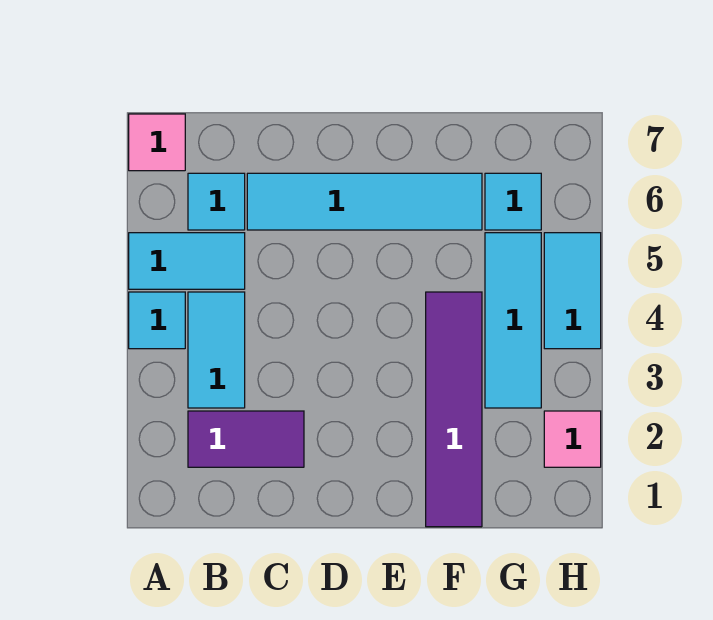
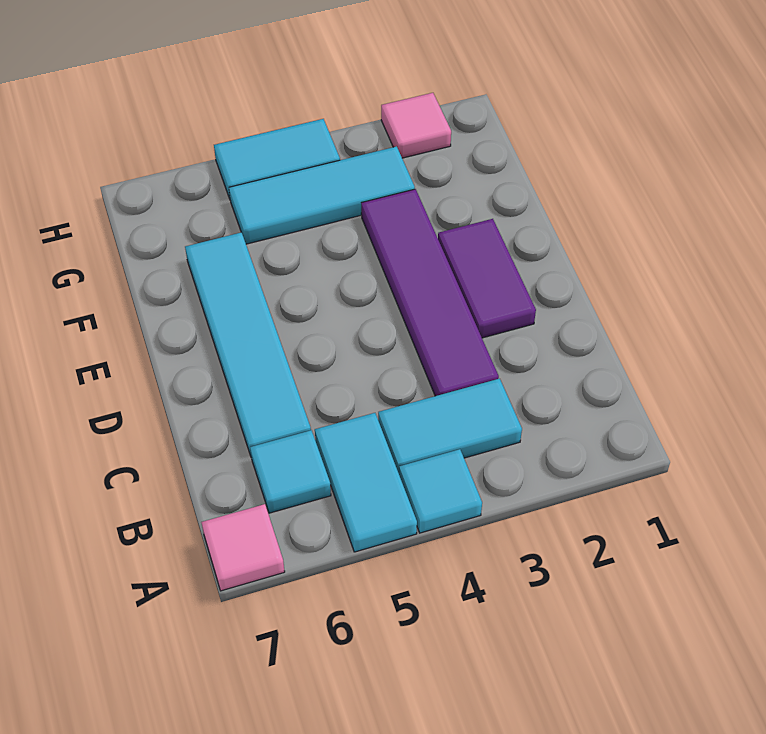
purple 1x2 tile [188,411,304,467] -> purple 1x2 tile moved to [438,219,536,338]
purple 1x4 tile [426,292,482,527] -> purple 1x4 tile turned to [361,189,499,396]
cyan 1x1 tile [485,173,541,230] -> none

